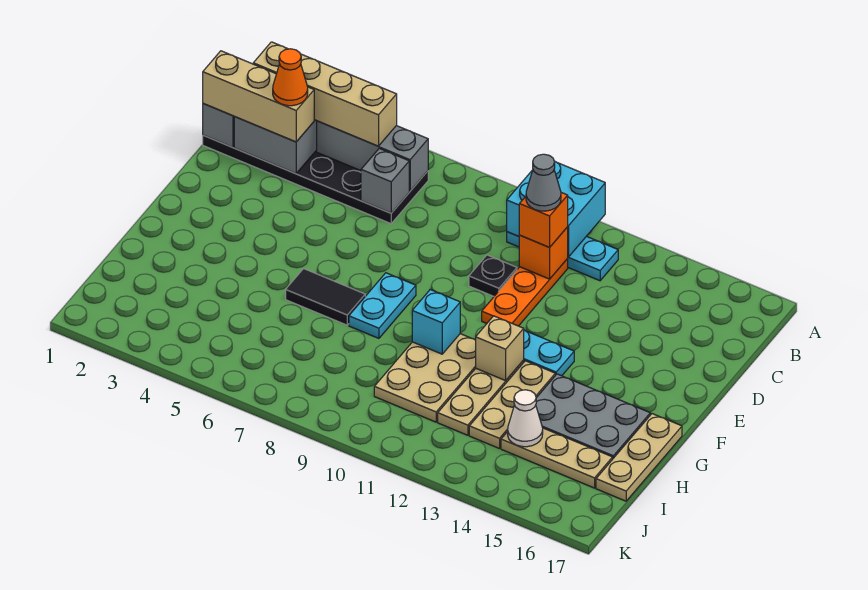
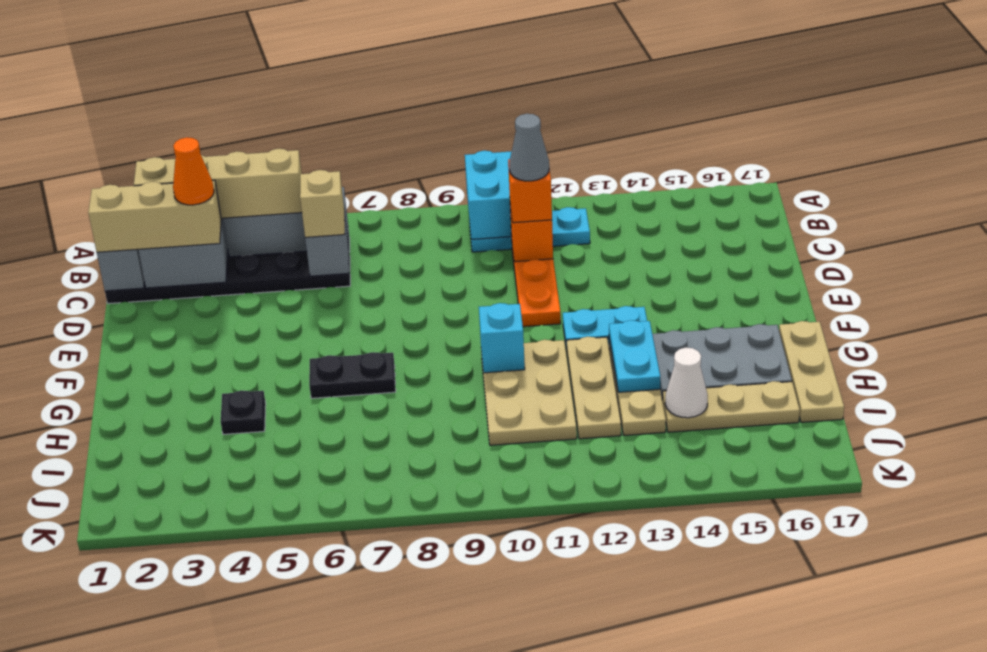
black 1x1 plate [469,255,517,296] -> black 1x1 plate moved to [221,390,266,434]
cyan 1x2 plate [349,273,416,338] -> cyan 1x2 plate moved to [609,320,660,392]
black 1x2 tile [286,269,365,325] -> black 1x2 plate [309,352,396,398]
tan 1x1 brick [476,316,524,381] -> tan 1x1 brick moved to [300,170,345,237]

